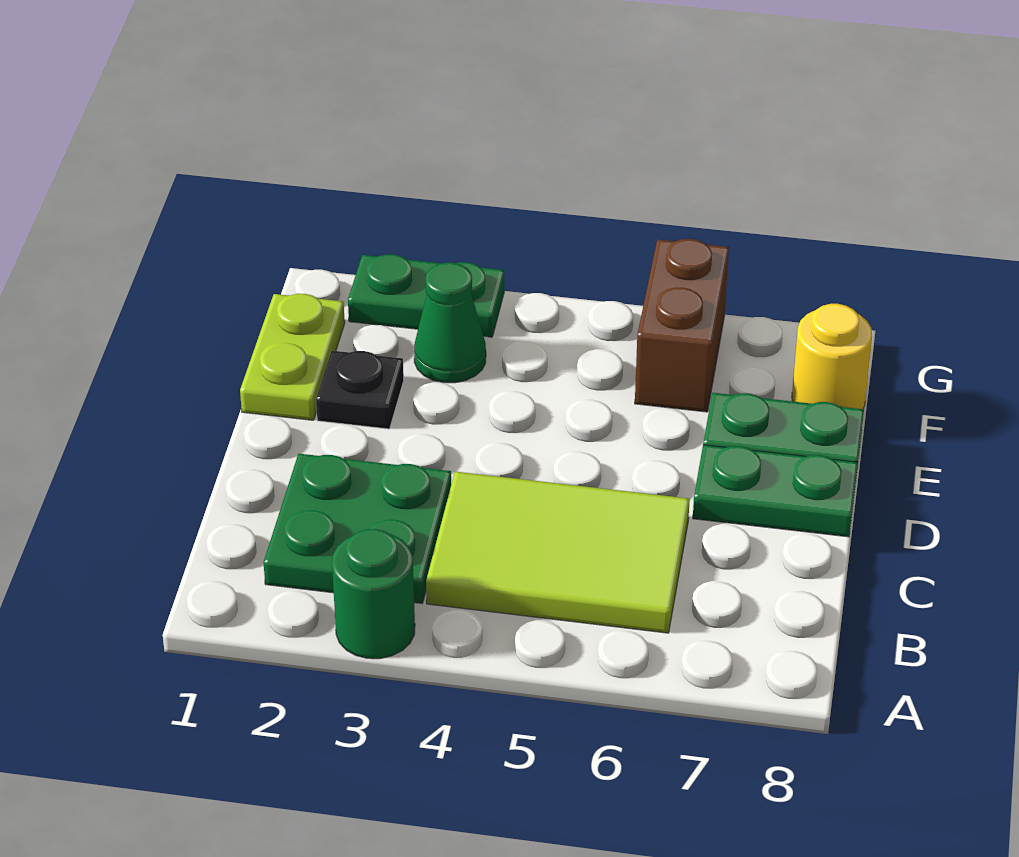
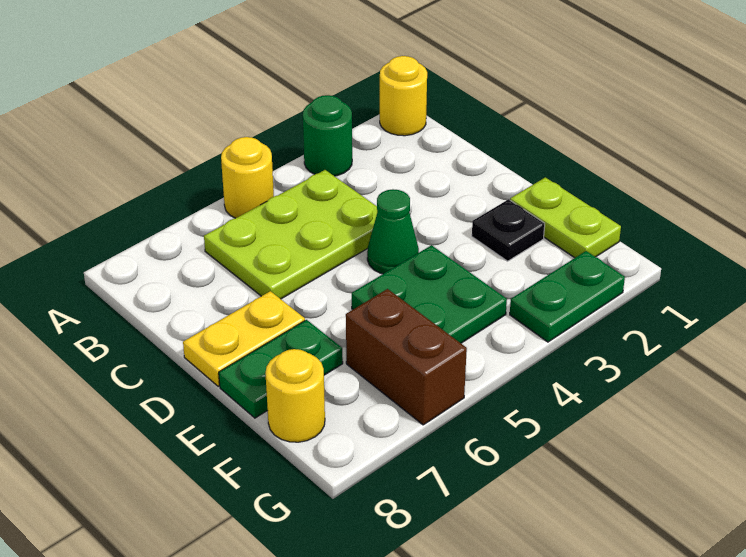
none -> yellow 1x1 round brick [380,56,427,136]
none -> yellow 1x1 round brick [221,137,274,218]
green 2x2 plate [263,454,451,603] -> green 2x2 plate moved to [352,245,507,343]
lime 2x3 tile [426,472,690,633] -> lime 2x3 plate [204,170,377,299]
green 1x2 plate [693,445,858,537] -> yellow 1x2 plate [183,291,305,386]
green 1x1 cone [414,263,486,383] -> green 1x1 cone moved to [367,189,419,274]

